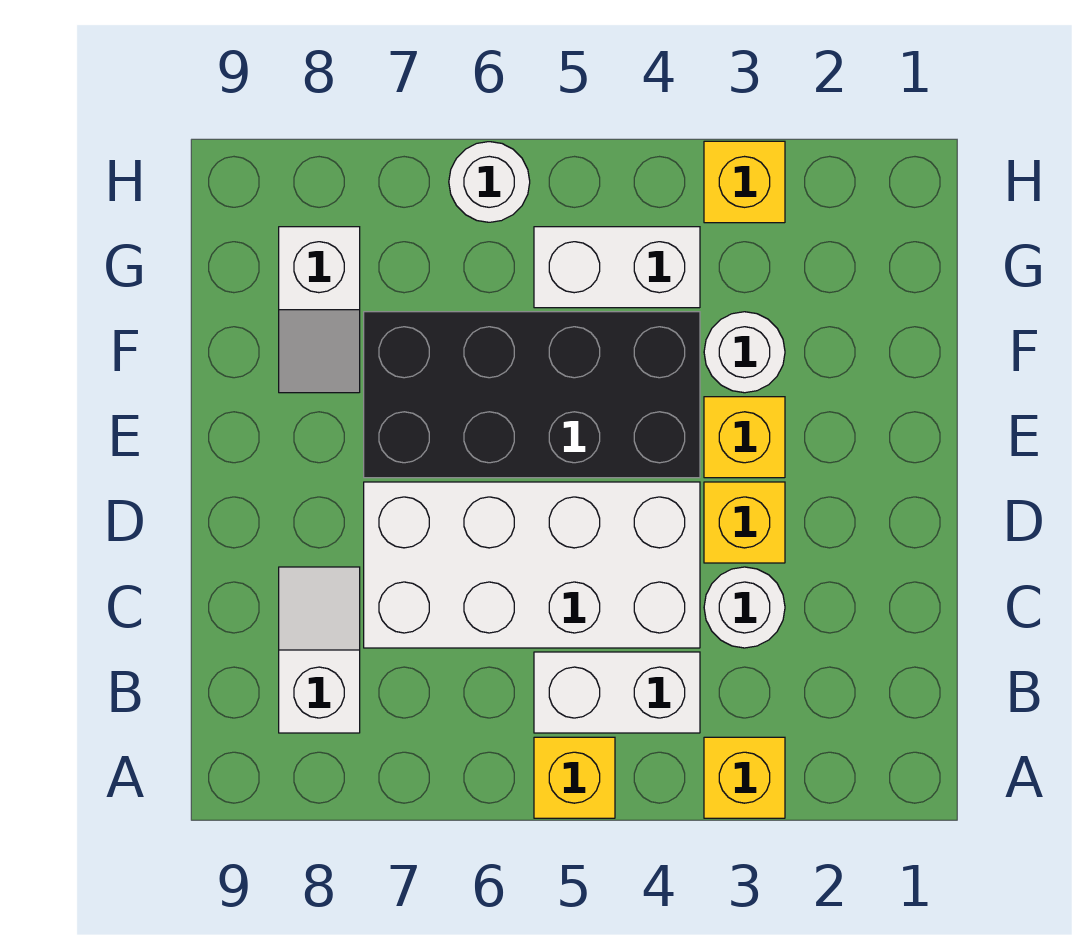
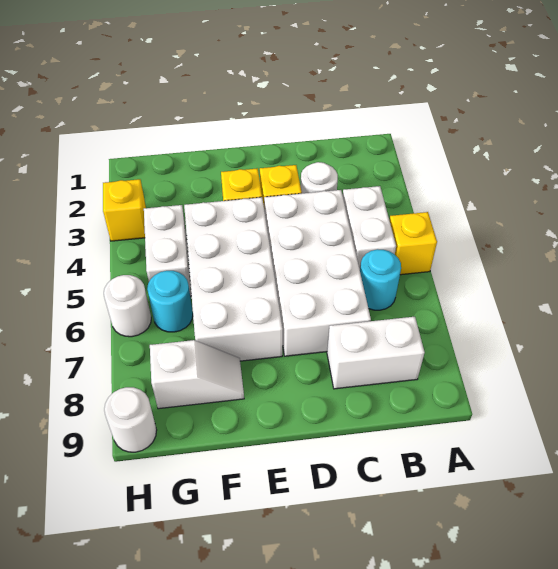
yellow 1x1 brick [704,737,785,818] -> none
none -> cyan 1x1 round brick [360,249,401,310]
white 1x2 slope [279,567,360,733] -> white 1x2 brick [327,317,425,389]
black 2x4 brick [364,312,700,478] -> white 2x4 brick [184,197,283,361]
white 1x1 round brick [704,312,785,393] -> white 1x1 round brick moved to [104,387,157,452]
none -> cyan 1x1 round brick [147,271,193,332]

